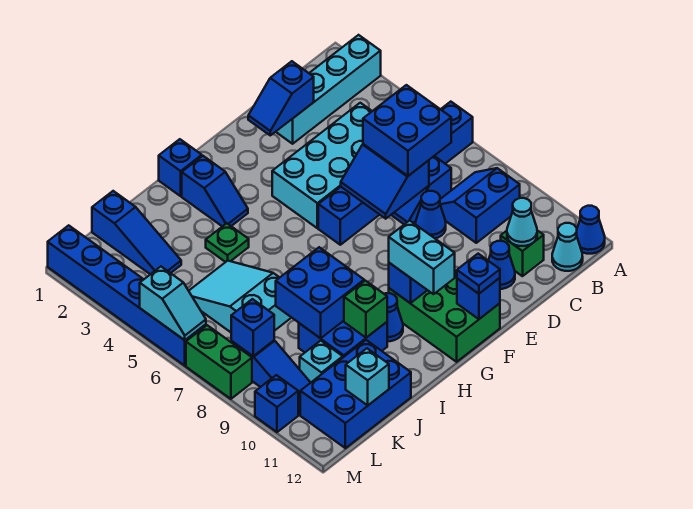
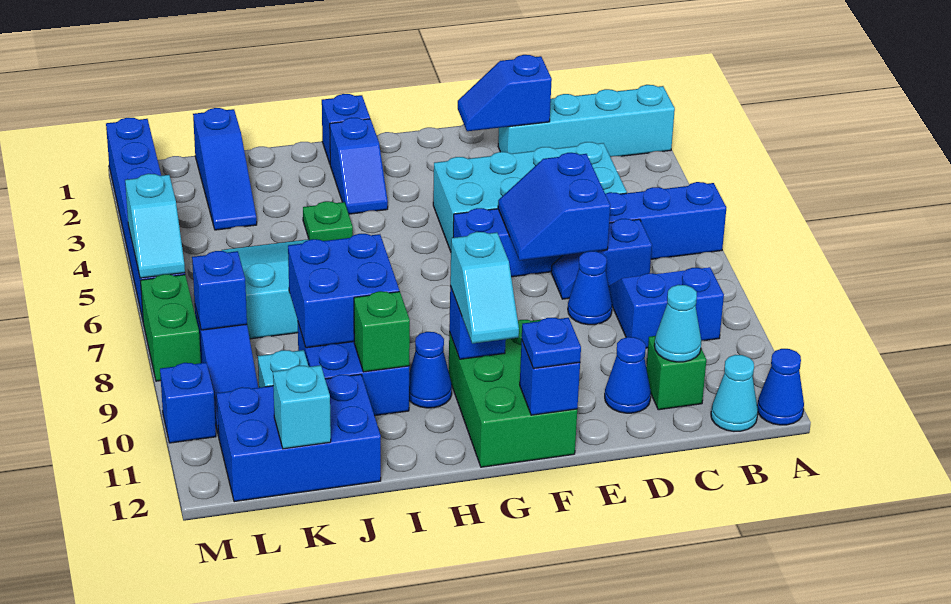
blue 2x2 brick [363,85,451,176] -> none
cyan 1x2 brick [389,220,455,294] -> cyan 1x2 slope [450,232,519,344]

